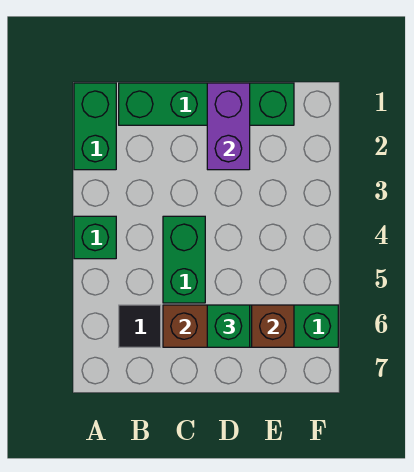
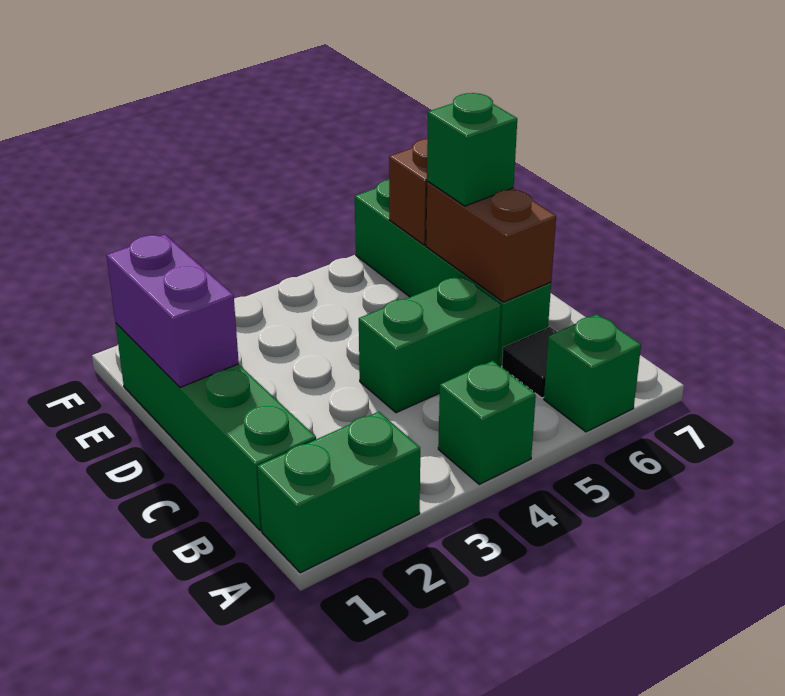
none -> green 1x1 brick [544,314,641,432]
purple 1x2 brick [207,83,250,170] -> purple 1x2 brick turned to [107,235,239,387]

